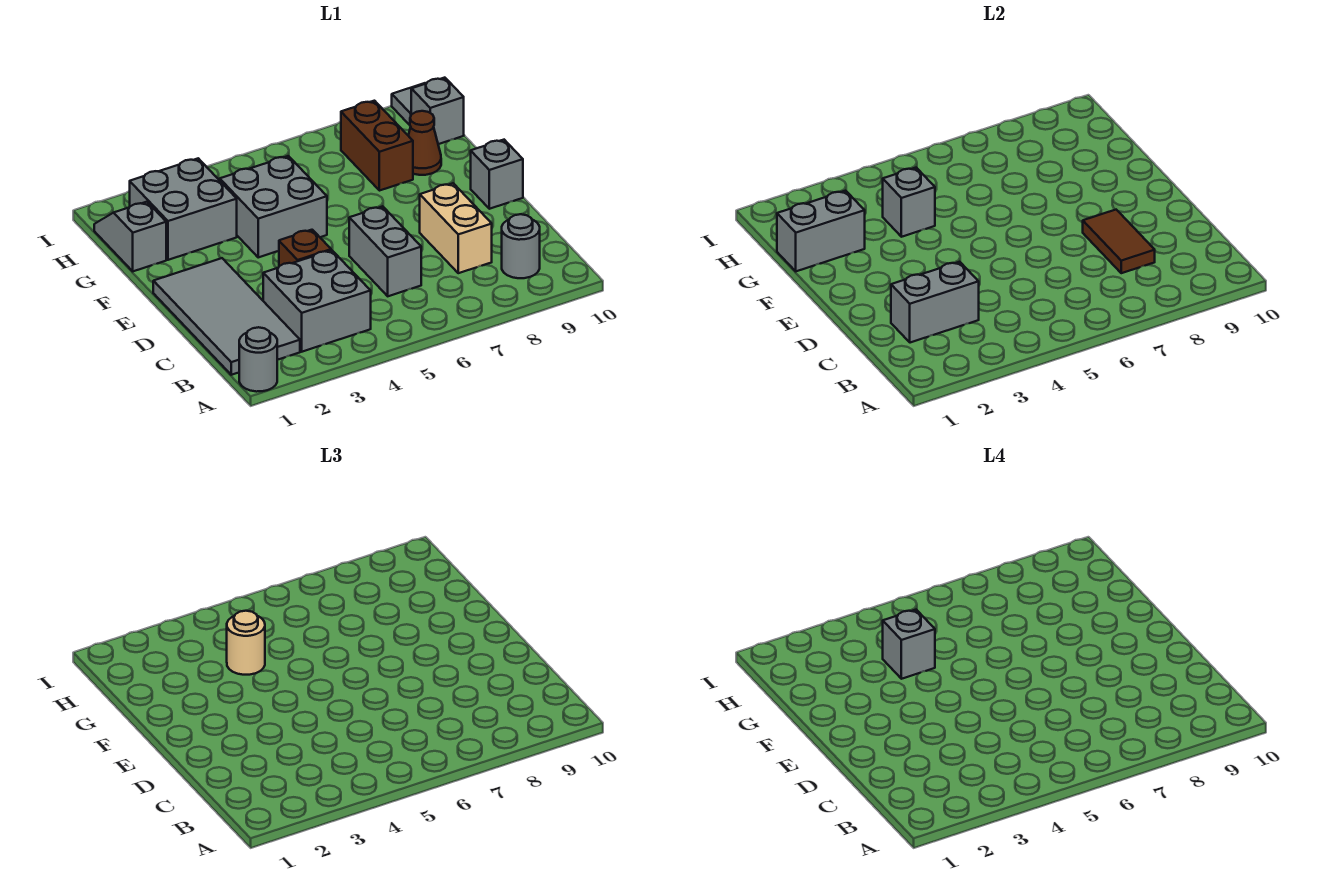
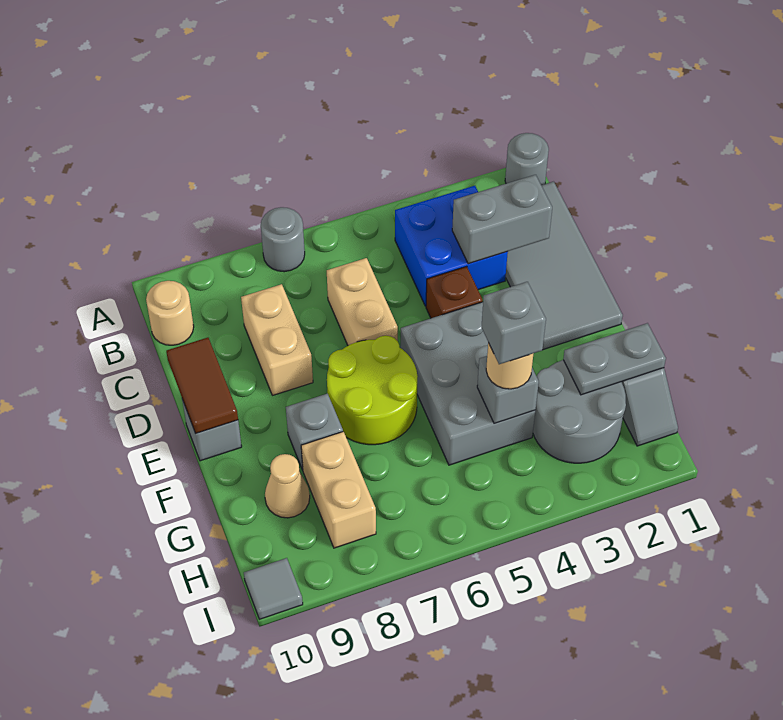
grey 2x2 brick [263,250,371,352] -> blue 2x2 brick [395,186,508,306]
grey 1x1 round brick [502,214,540,278] -> grey 1x1 round brick moved to [261,207,305,272]
none -> tan 1x1 round brick [146,281,194,345]
grey 1x2 brick [349,206,421,296] -> tan 1x2 brick [327,258,398,346]
brown 1x2 tile [1083,210,1155,273] -> brown 1x2 tile moved to [166,338,238,433]
none -> lime 2x2 round brick [327,336,418,445]
grey 2x2 brick [220,156,327,257] -> grey 2x3 brick [400,302,535,465]
grey 1x2 brick [777,191,865,271] -> grey 1x2 plate [563,323,666,395]
grey 2x2 brick [130,158,237,260] -> grey 2x2 round brick [533,360,626,463]
brown 1x2 brick [341,101,413,191] -> tan 1x2 brick [301,432,376,548]
brown 1x1 cone [408,111,441,175] -> tan 1x1 cone [265,454,310,518]
grey 1x1 brick [411,78,464,144] -> grey 1x1 brick moved to [286,393,343,470]

